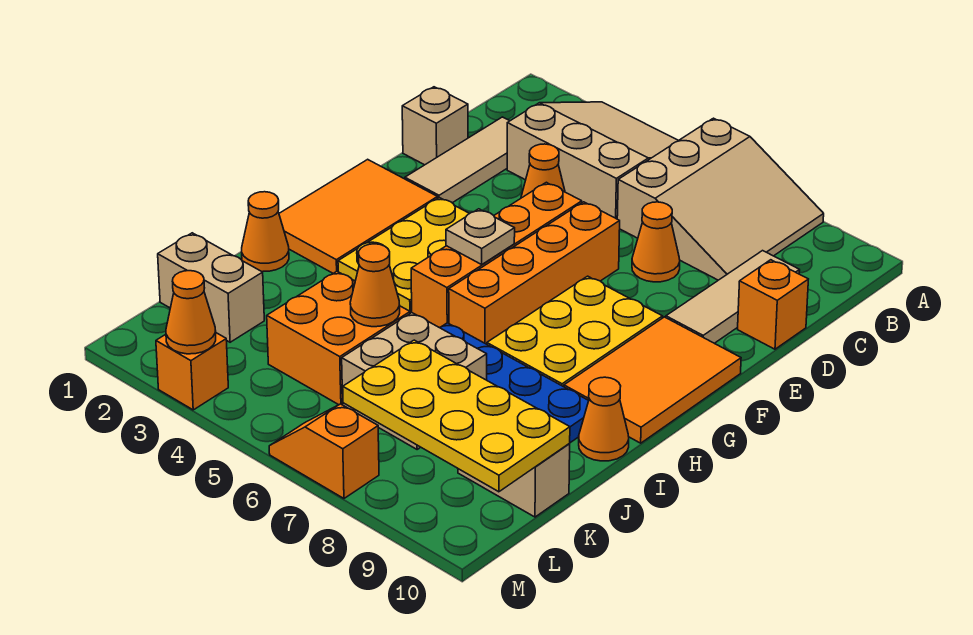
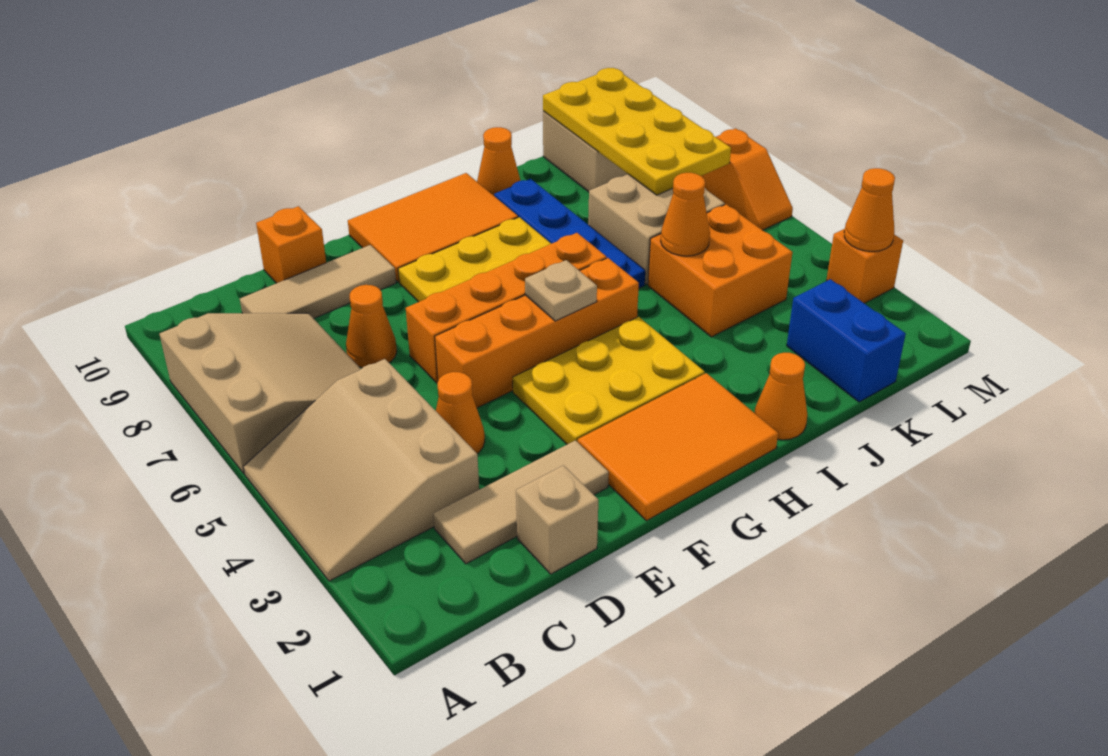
tan 3x3 slope [617,118,824,280] -> tan 3x3 slope turned to [160,313,361,474]
tan 1x2 brick [158,233,264,342] -> blue 1x2 brick [787,279,906,402]

